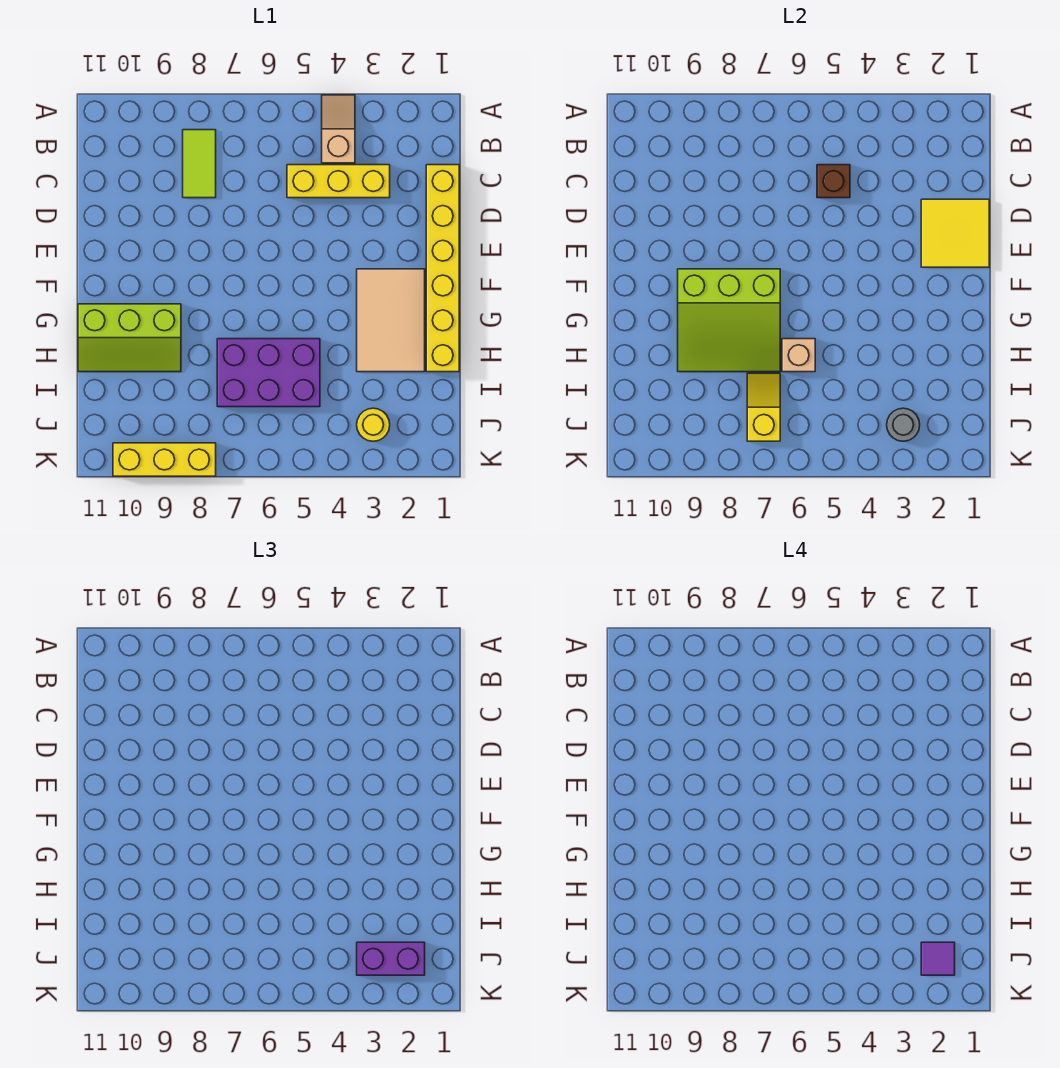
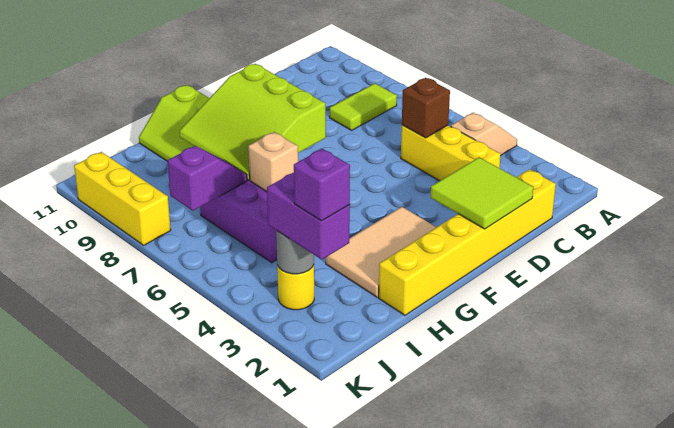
yellow 2x2 tile [921,199,989,267] -> lime 2x2 tile [431,157,533,229]
yellow 1x2 slope [747,373,780,441] -> purple 1x2 slope [167,146,247,211]
purple 1x1 tile [921,942,955,975] -> purple 1x1 brick [294,149,350,221]

